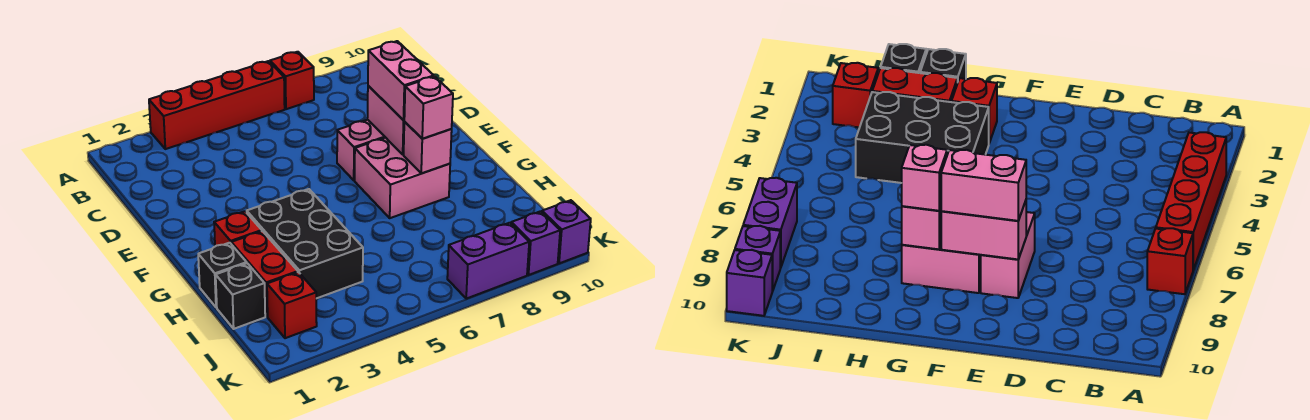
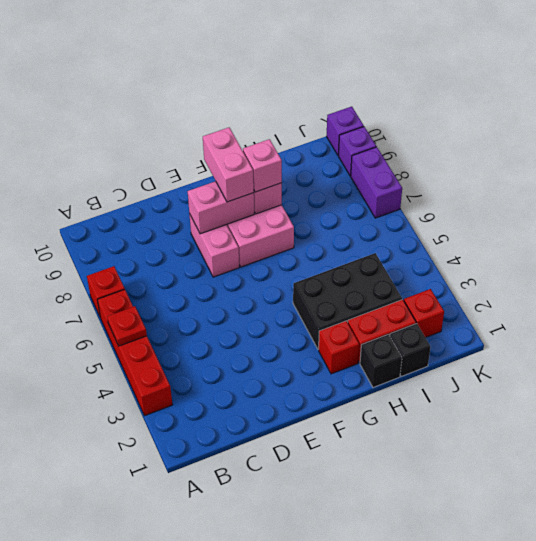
none -> red 1x1 plate [107,306,147,346]
pink 1x2 brick [368,41,434,120] -> pink 1x2 brick turned to [203,128,254,202]

